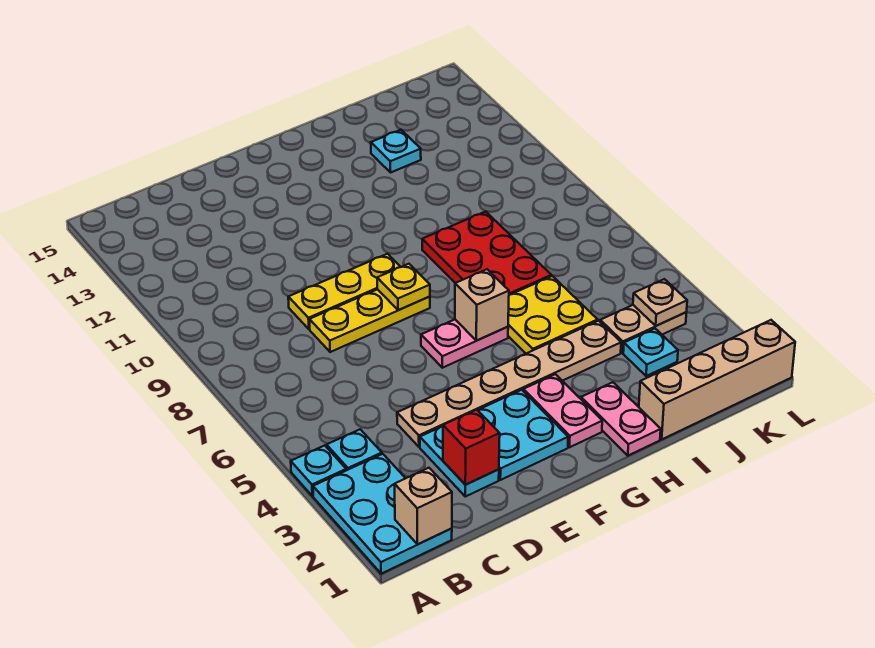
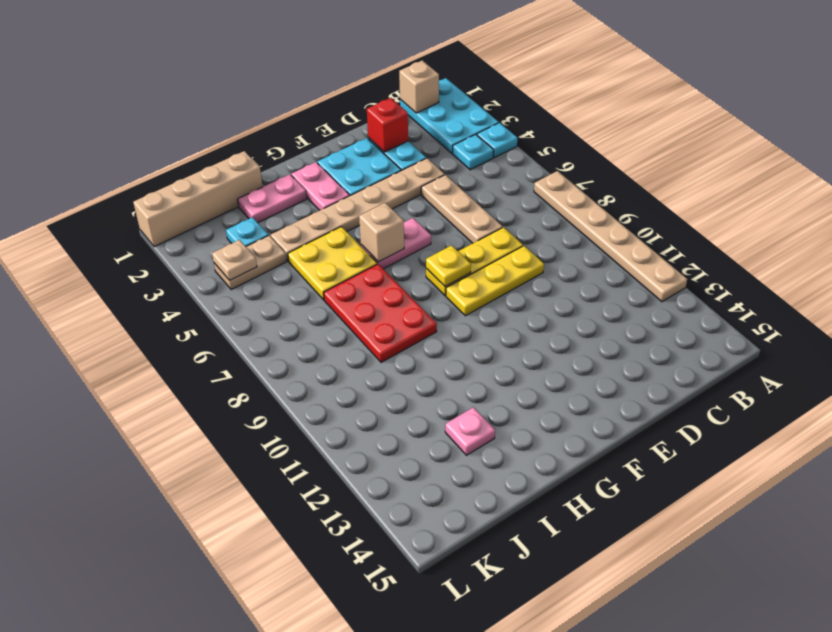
none -> tan 1x6 plate [534,171,687,302]
none -> tan 1x3 plate [421,175,503,243]
pink 1x2 plate [581,382,661,456] -> pink 1x2 plate turned to [238,174,307,223]
cyan 1x1 plate [371,130,421,172] -> pink 1x1 plate [445,407,495,455]

